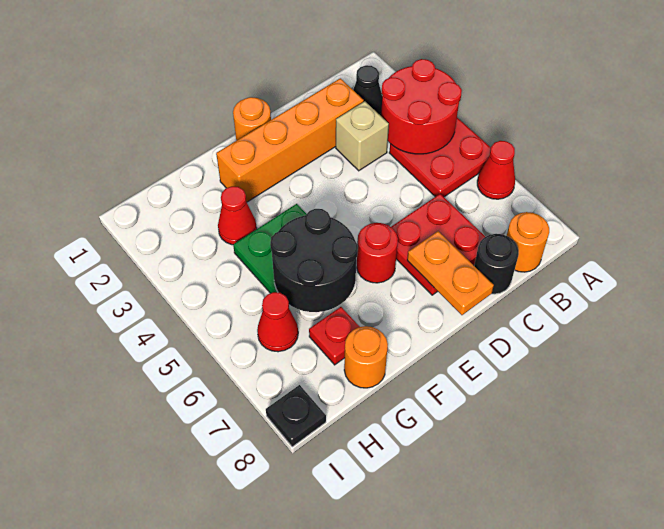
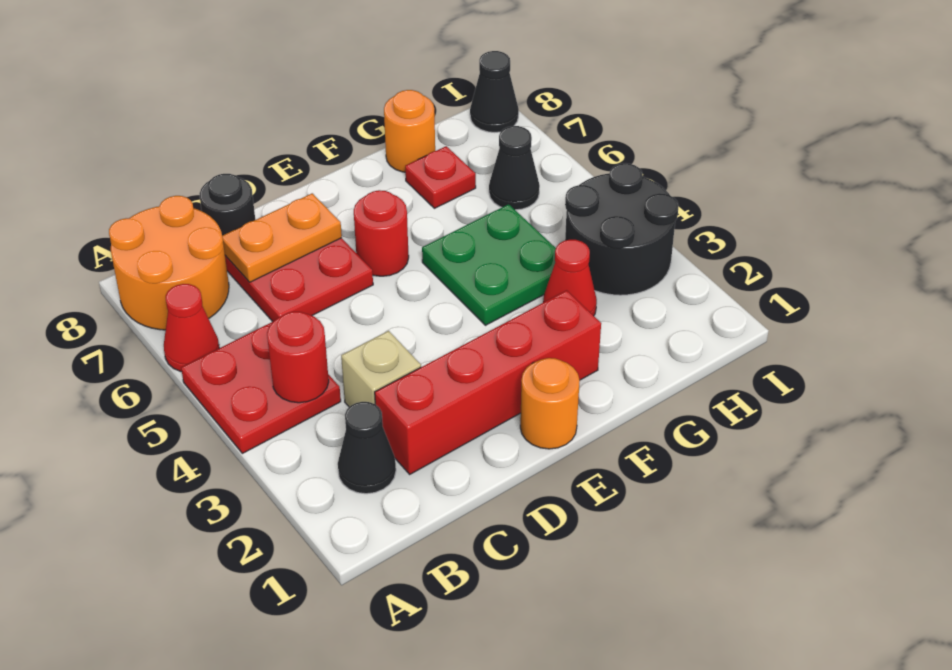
red 2x2 round brick [381,59,462,154] -> red 1x1 round brick [267,312,329,403]
orange 1x1 round brick [507,212,549,272] -> orange 2x2 round brick [109,196,229,330]
orange 1x4 brick [216,78,364,202] -> red 1x4 brick [375,290,601,474]
orange 1x2 plate [407,231,494,315] -> orange 1x2 plate turned to [222,193,342,282]
black 2x2 round brick [270,209,358,312] -> black 2x2 round brick moved to [565,163,679,295]
red 1x1 cone [257,292,298,352] -> black 1x1 cone [489,126,540,210]
black 1x1 plate [266,385,326,447] -> black 1x1 cone [470,51,519,132]

